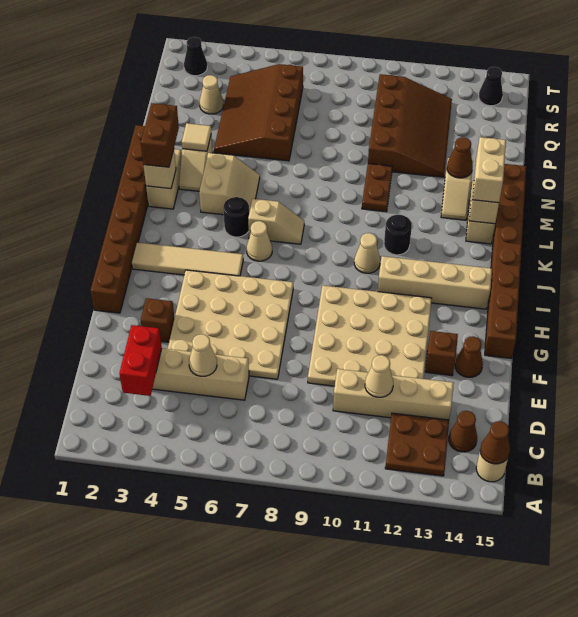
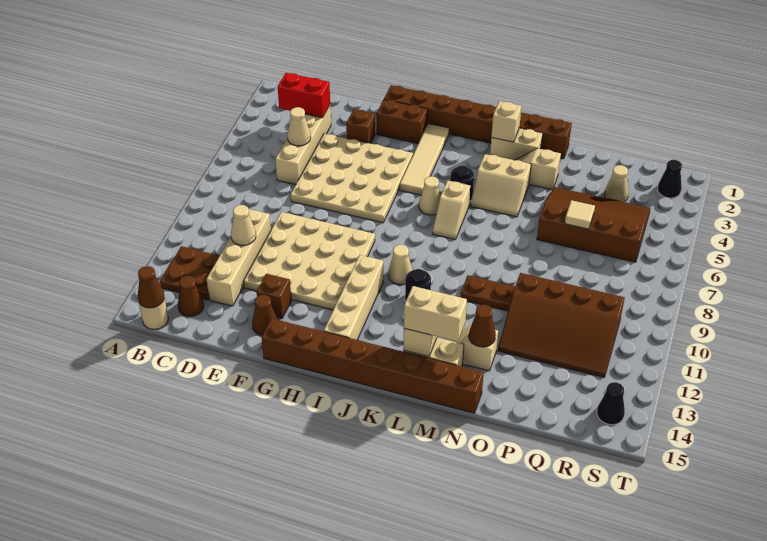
brown 1x2 brick [141,103,179,167] -> brown 1x2 brick moved to [376,100,427,144]
tan 1x1 tile [182,123,211,151] -> tan 1x1 tile moved to [565,200,595,229]

